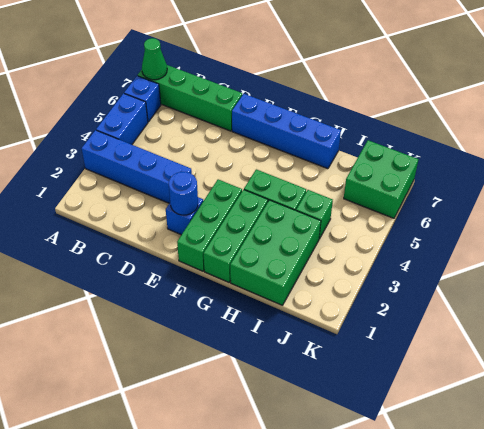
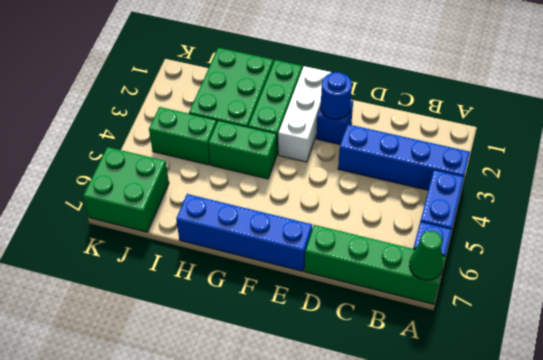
green 1x3 brick [177,179,242,271] -> white 1x3 brick [278,66,331,162]
green 1x1 brick [296,190,333,239] -> green 1x2 brick [149,107,217,165]

